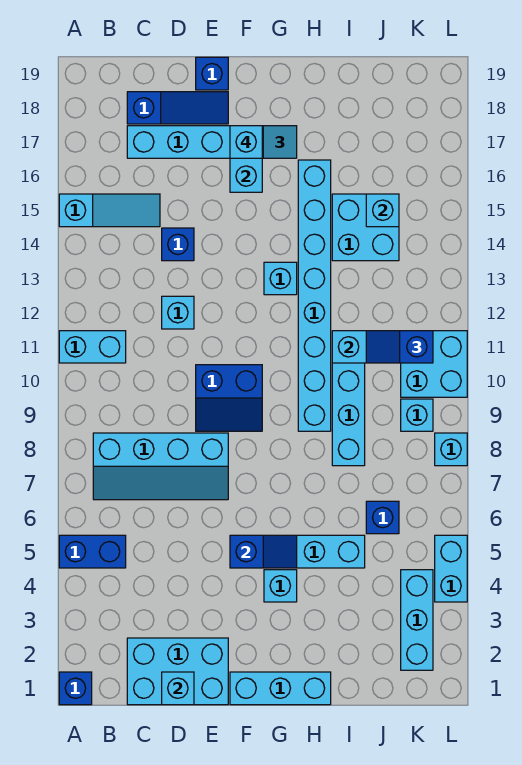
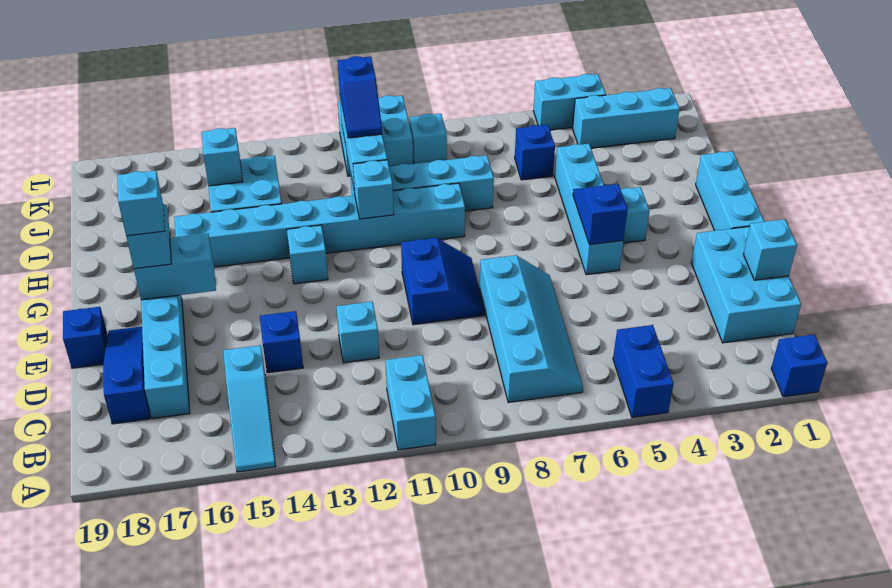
cyan 1x3 slope [59,194,160,227] -> cyan 1x3 slope turned to [223,345,276,472]
cyan 1x1 brick [435,433,467,466] -> cyan 1x1 brick moved to [353,160,394,219]

